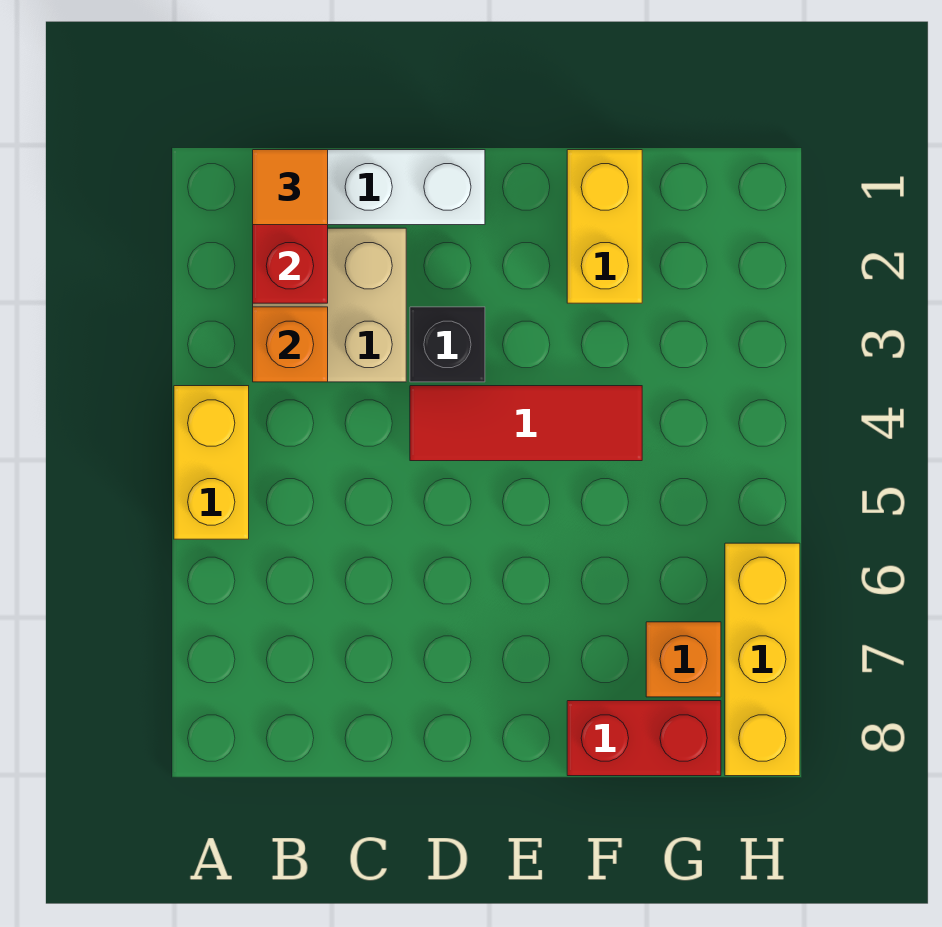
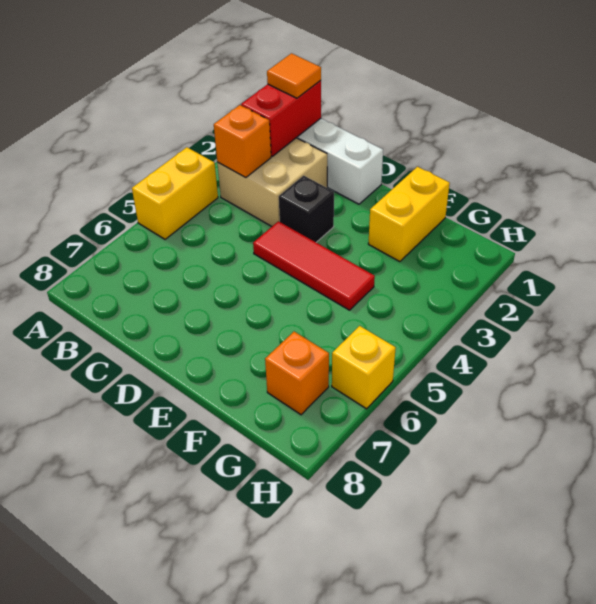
red 1x2 brick [567,701,721,776] -> none
yellow 1x3 brick [725,543,800,776] -> yellow 1x1 brick [332,326,396,409]

